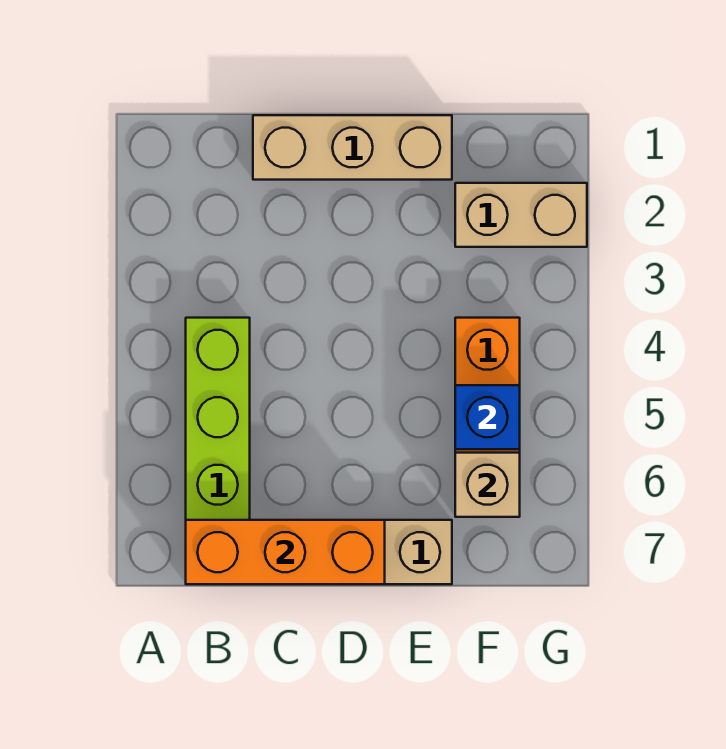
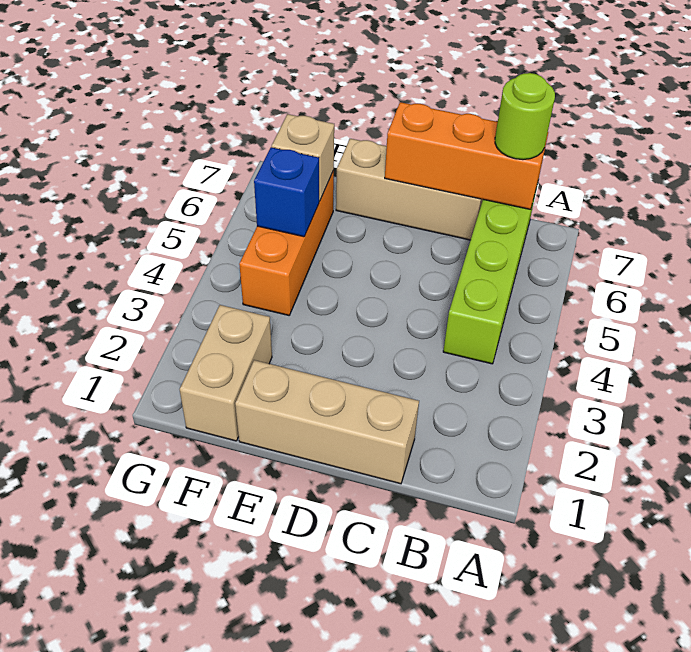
none -> lime 1x1 round brick [495,73,555,160]
tan 1x2 brick [455,183,587,247] -> tan 1x2 brick turned to [180,305,272,441]

